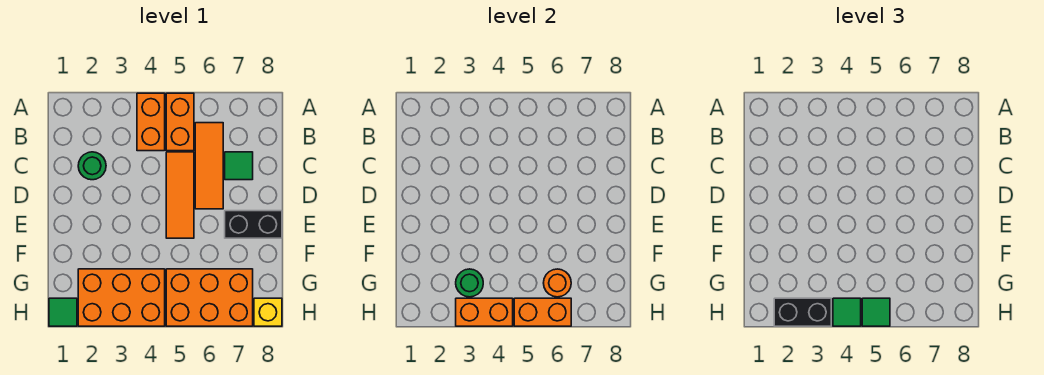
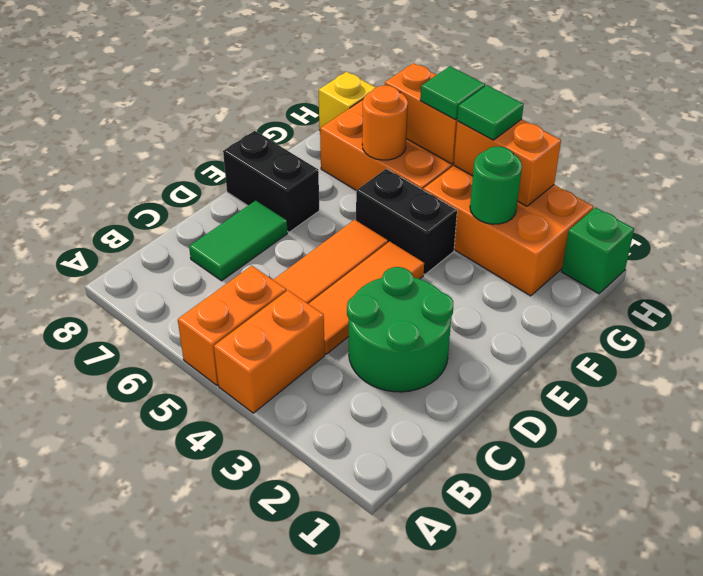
orange 1x3 tile [195,123,223,209] -> orange 1x3 tile moved to [309,241,424,354]
green 1x1 round brick [78,152,106,180] -> green 2x2 round brick [347,267,453,392]
green 1x1 tile [225,152,253,180] -> green 1x2 tile [189,201,288,281]
green 1x1 tile [49,298,77,326] -> green 1x1 brick [561,207,634,294]
black 1x2 brick [774,298,831,326] -> black 1x2 brick moved to [356,169,457,275]

